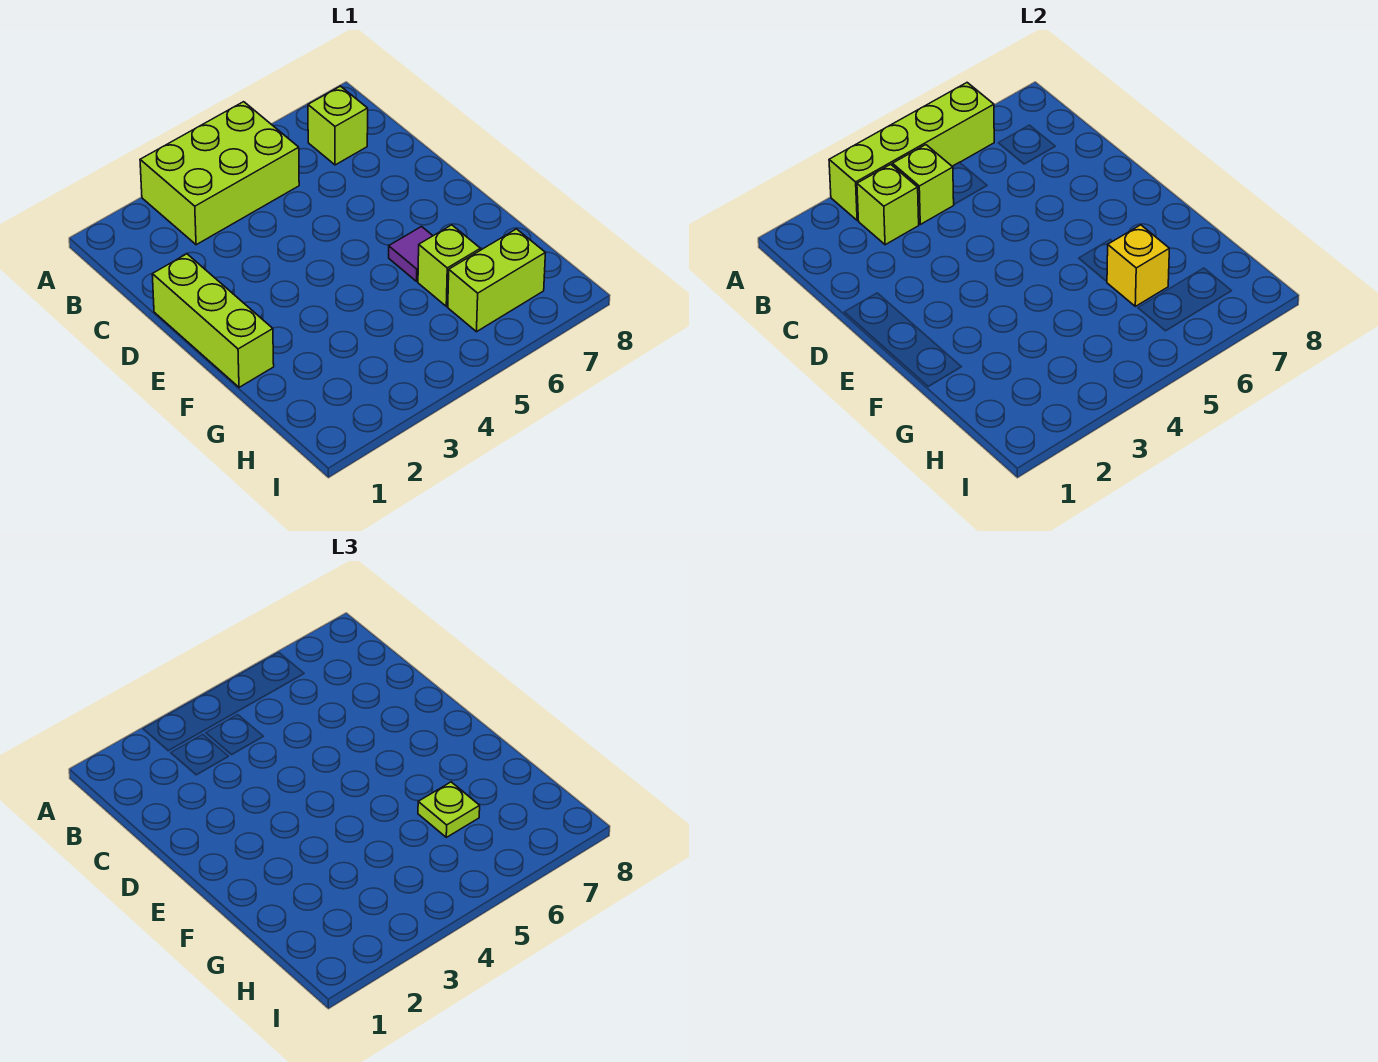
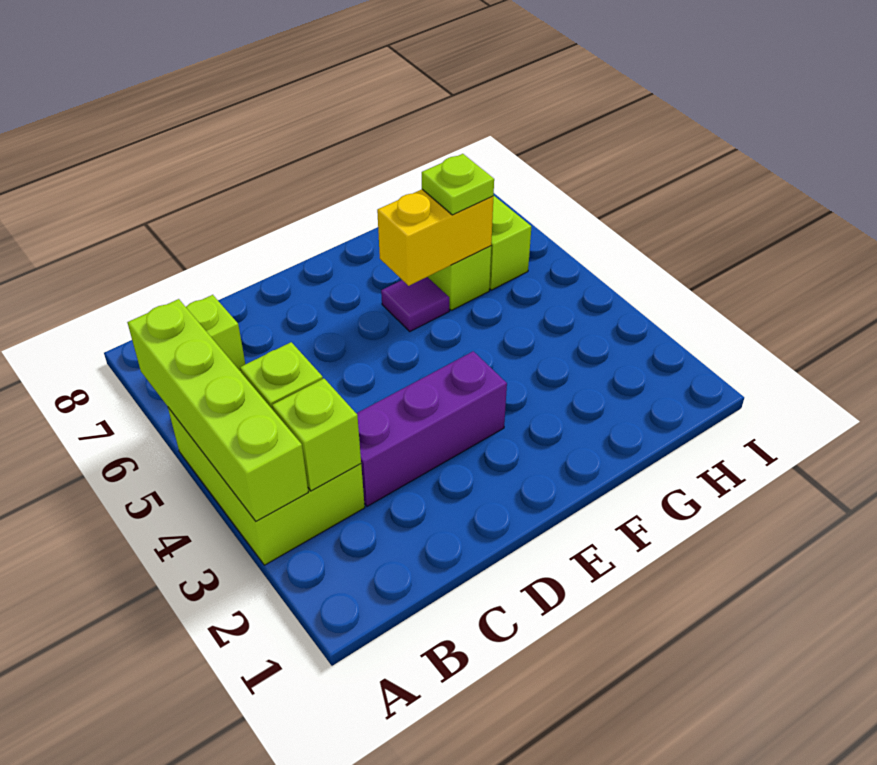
none -> purple 1x3 brick [356,351,507,506]
lime 1x3 brick [152,254,274,387] -> none
yellow 1x1 brick [1107,225,1169,306] -> yellow 1x2 brick [377,190,493,286]

